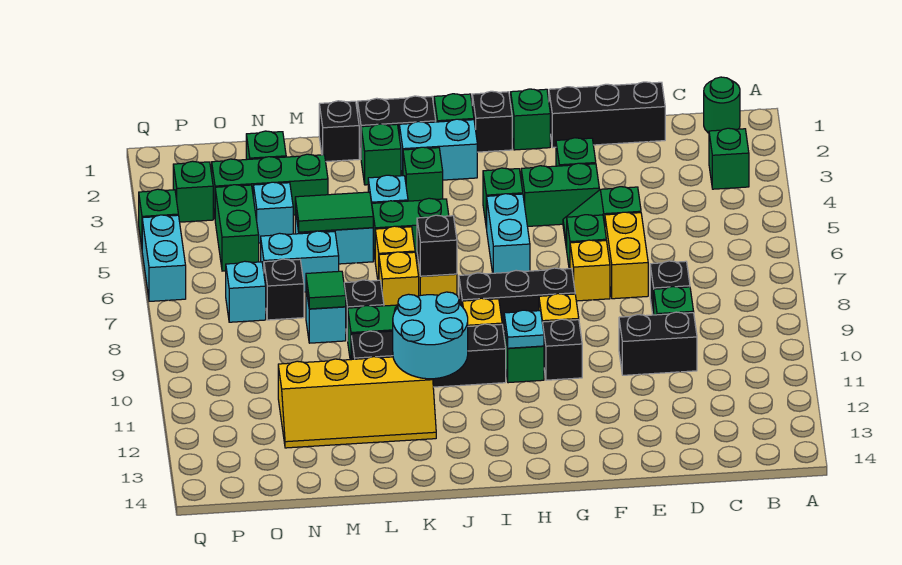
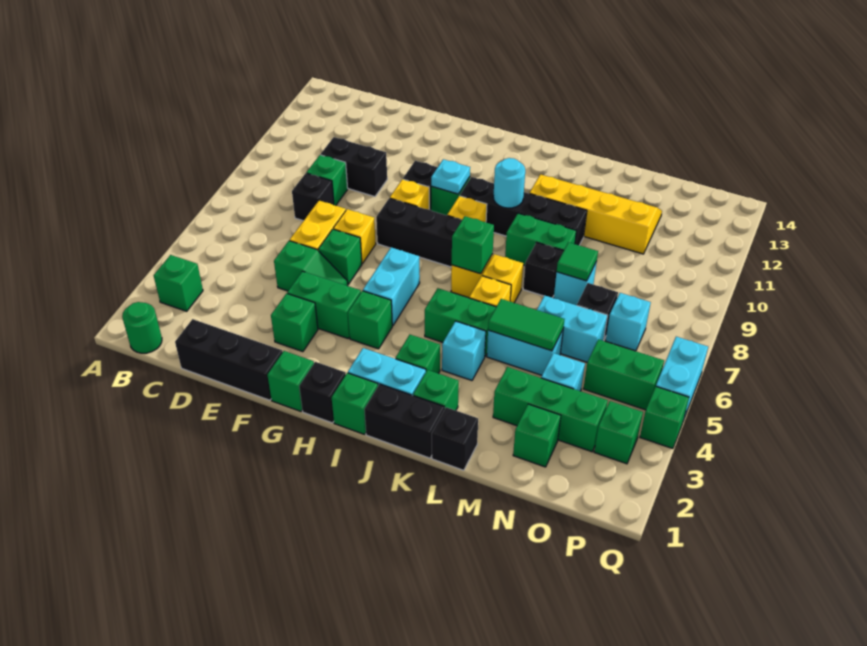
black 1x1 brick [417,215,457,276] -> green 1x1 brick [452,216,494,274]
cyan 2x2 round brick [393,292,468,379] -> cyan 1x1 round brick [493,158,525,208]
green 1x2 brick [215,185,259,271] -> green 1x2 brick turned to [583,339,664,410]

